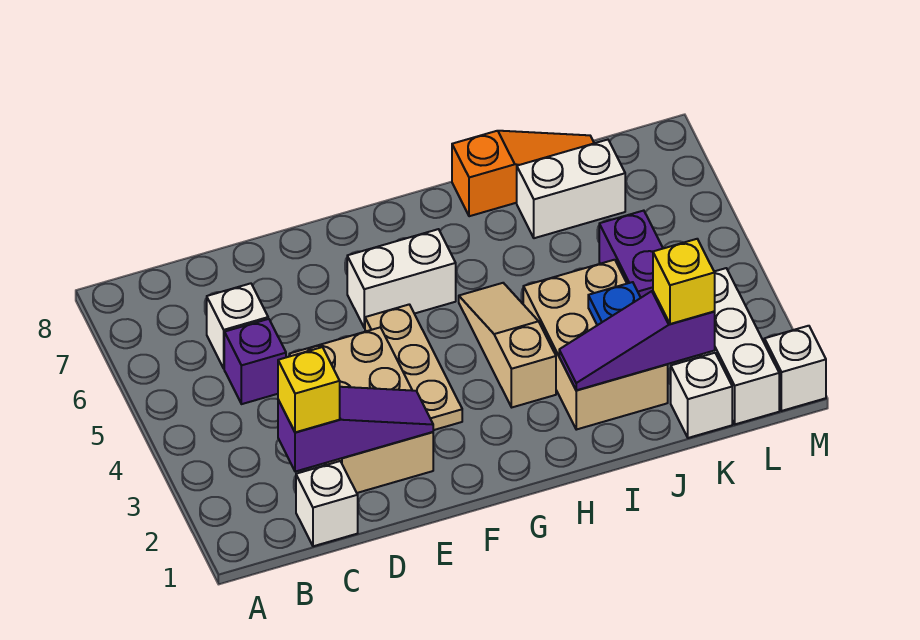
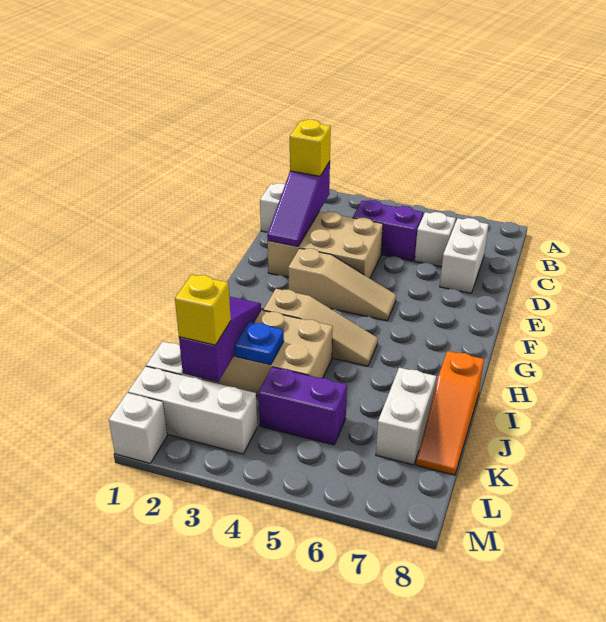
purple 1x1 brick [224,319,286,404] -> purple 1x2 brick [353,200,423,261]
tan 1x3 plate [365,304,462,430] -> tan 1x3 slope [288,248,396,321]
white 1x2 brick [347,229,456,328] -> white 1x2 brick moved to [440,218,489,293]

